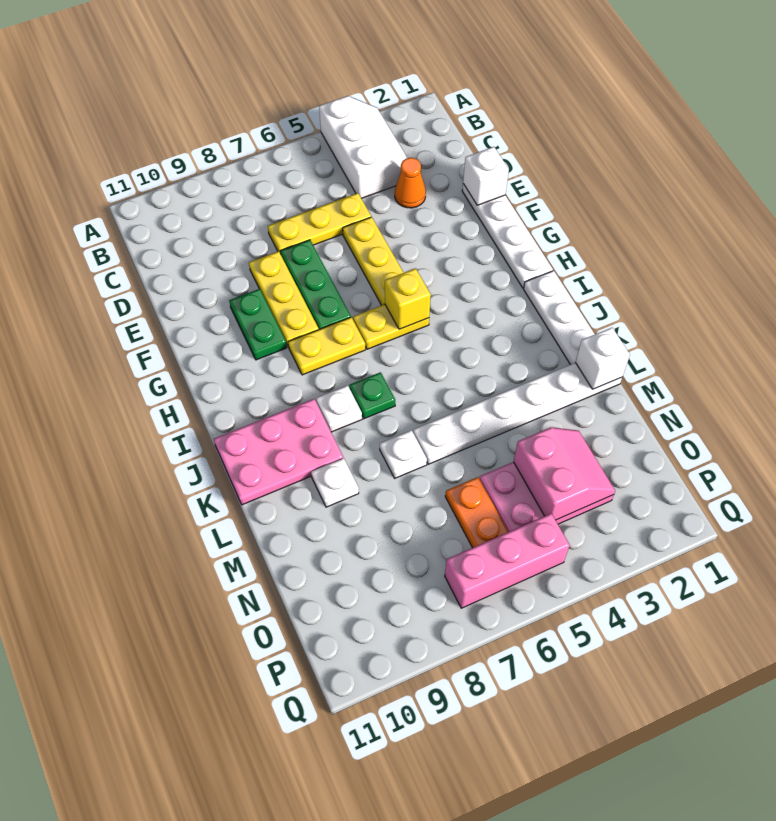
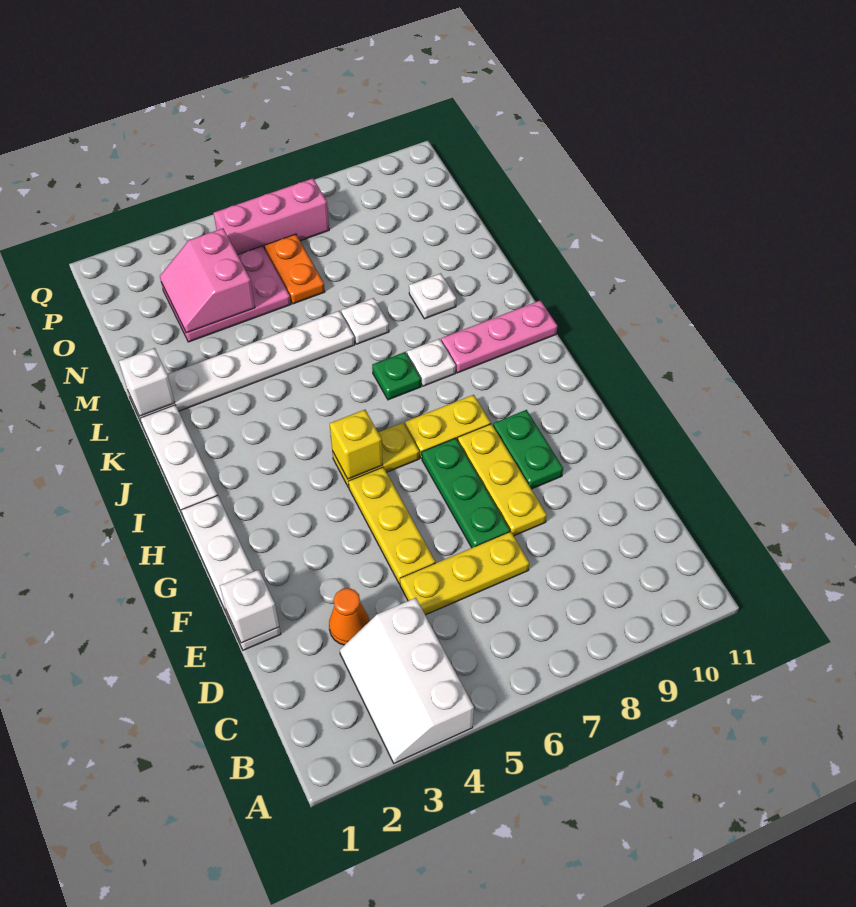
pink 2x3 plate [214,399,343,505] -> pink 1x3 plate [441,300,557,373]

